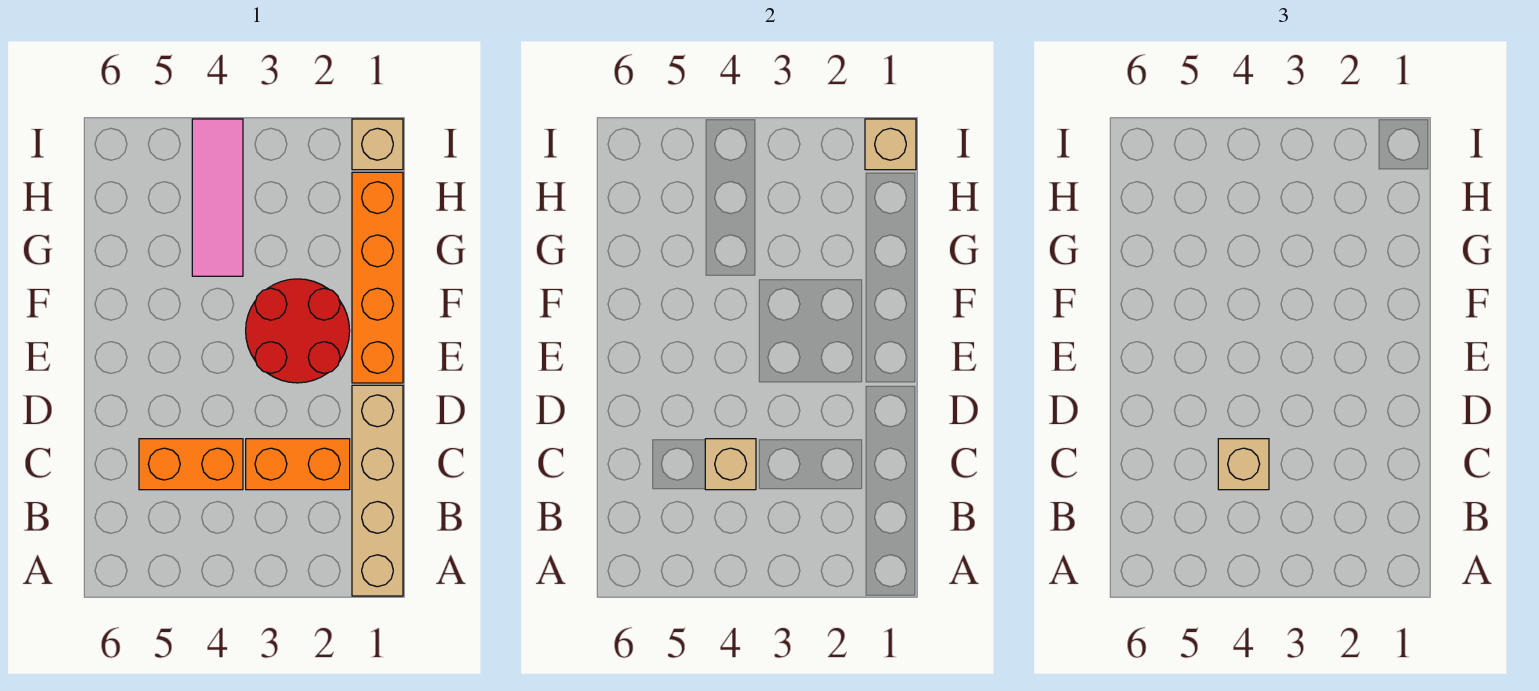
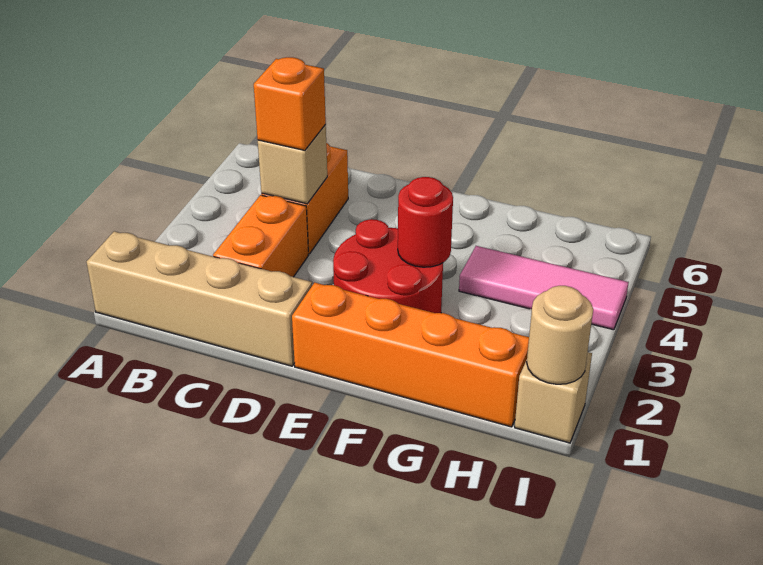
tan 1x1 brick [1218,439,1269,490] -> orange 1x1 brick [254,57,326,150]
none -> red 1x1 round brick [398,177,453,267]
tan 1x1 brick [865,119,916,170] -> tan 1x1 round brick [527,286,593,384]

